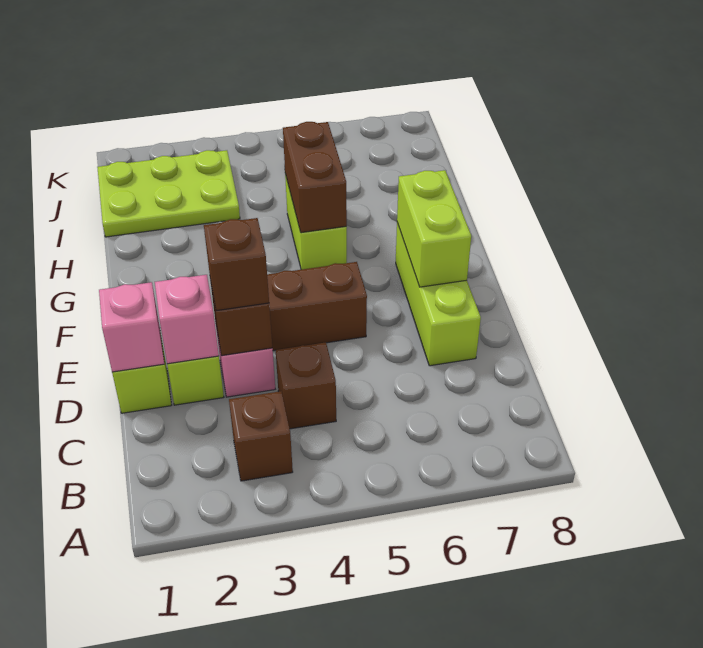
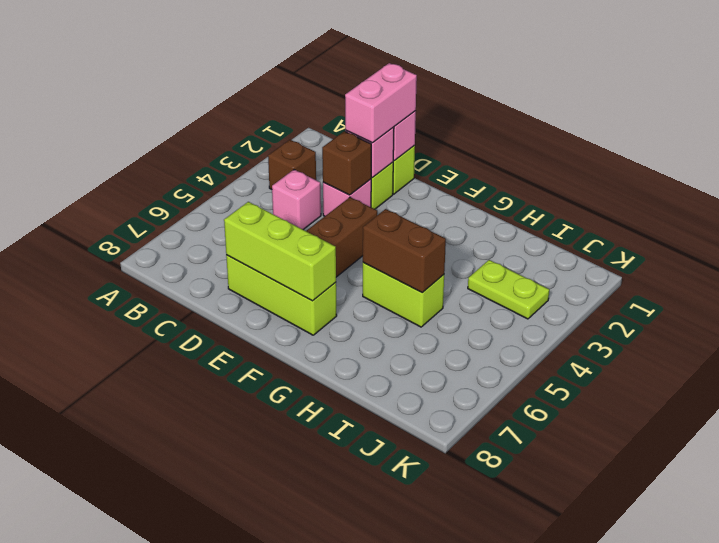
brown 1x1 brick [276,342,336,429] -> pink 1x1 brick [272,170,321,229]
none -> pink 1x2 brick [345,63,417,143]
brown 1x1 brick [204,218,269,311] -> none
lime 1x2 brick [397,170,471,287] -> lime 1x3 brick [224,202,336,301]
lime 2x3 plate [97,150,240,237] -> lime 1x2 plate [468,260,549,319]

